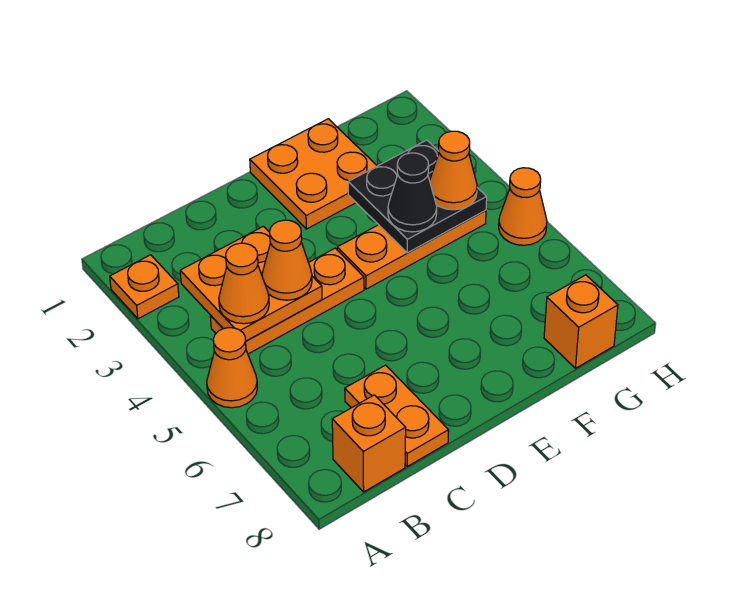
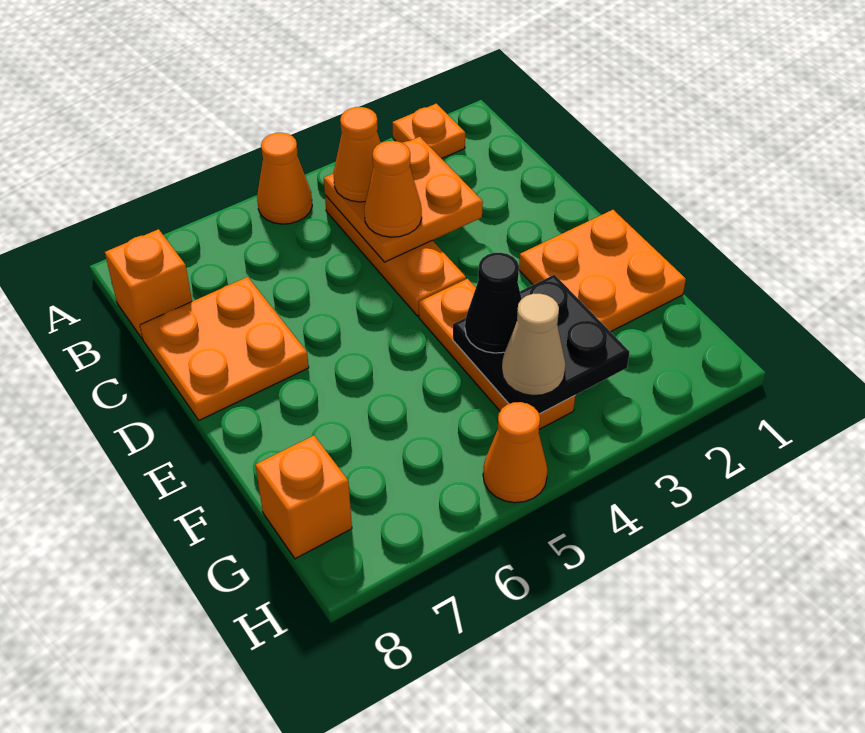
orange 1x2 plate [345,365,449,466] -> orange 2x2 plate [140,277,309,420]
orange 1x1 cone [430,131,477,210] -> tan 1x1 cone [502,294,566,396]

